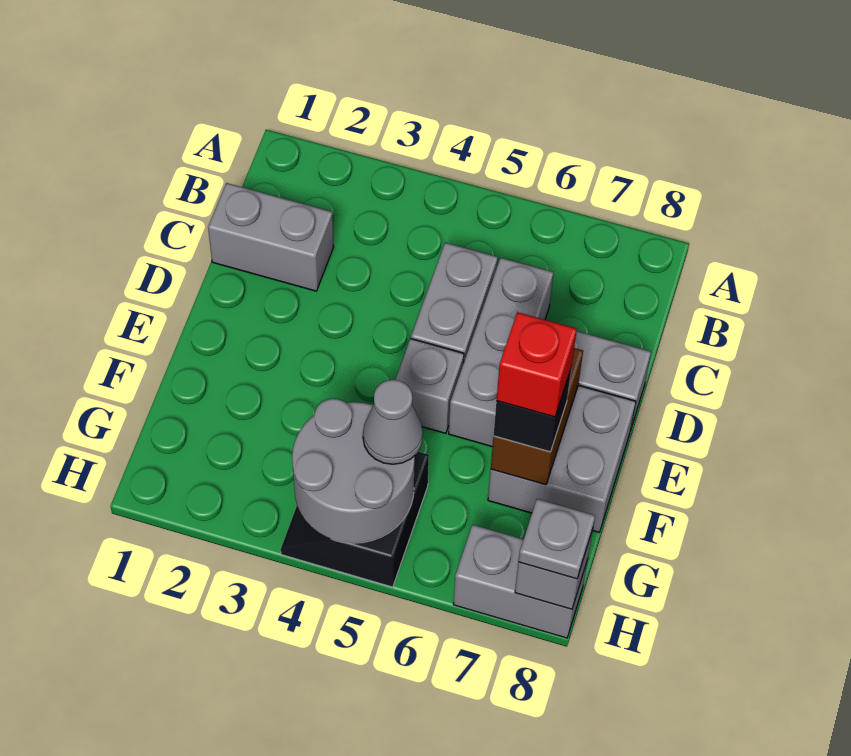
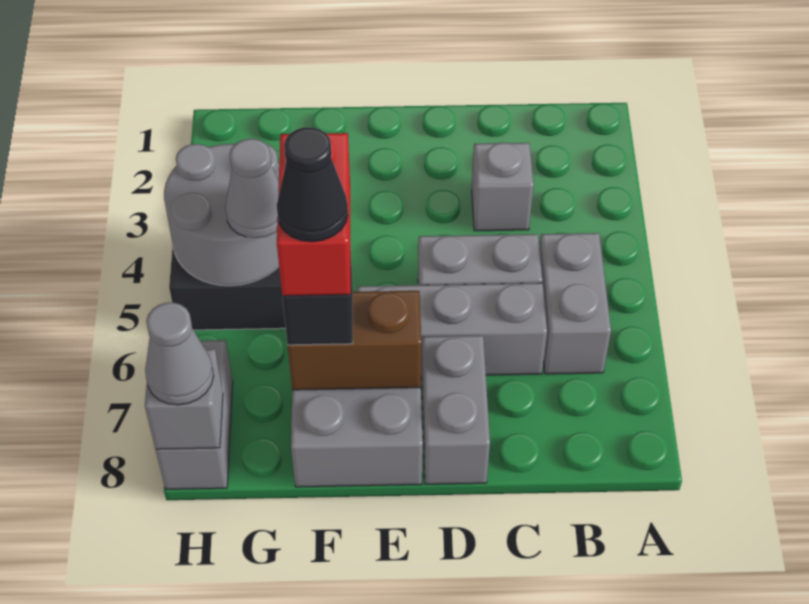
grey 1x2 brick [208,183,334,291] -> grey 1x2 brick moved to [539,233,611,374]
grey 1x1 brick [395,339,464,433] -> grey 1x1 brick moved to [472,143,534,231]
red 1x1 brick [496,312,577,417] -> red 1x2 brick [277,133,351,296]
none -> black 1x1 cone [277,127,348,242]
grey 1x1 plate [519,499,595,579] -> grey 1x1 cone [145,303,214,405]

